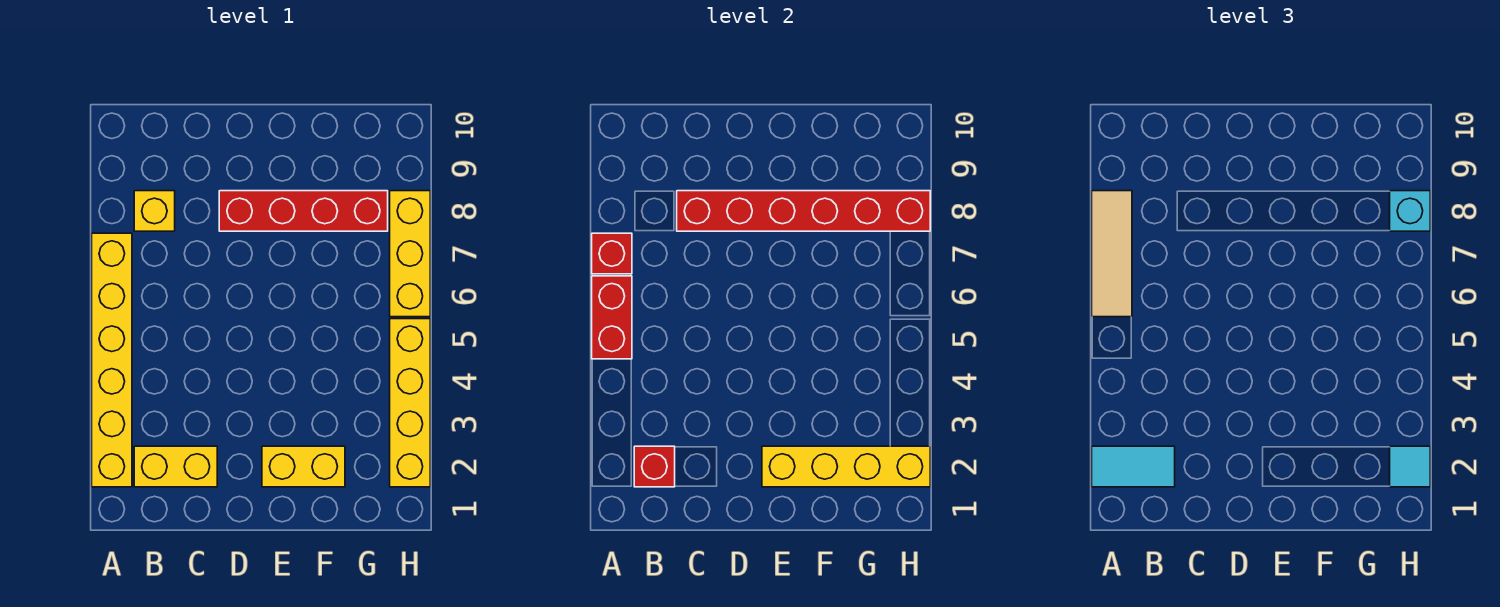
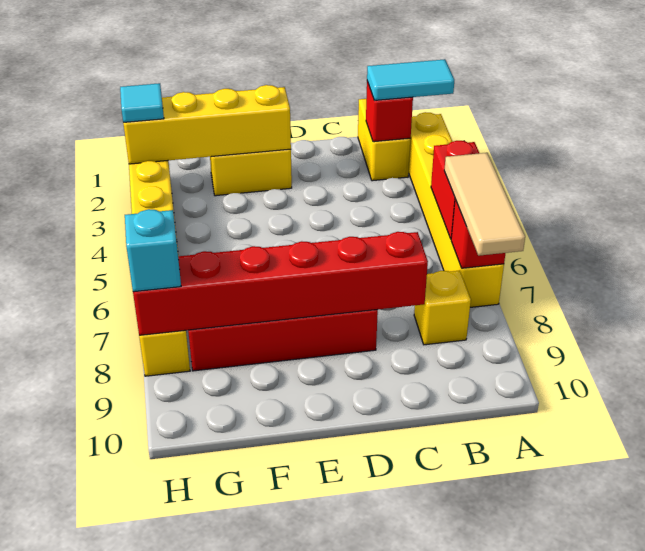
yellow 1x2 brick [134,446,217,487] -> yellow 1x2 brick turned to [358,99,411,181]

